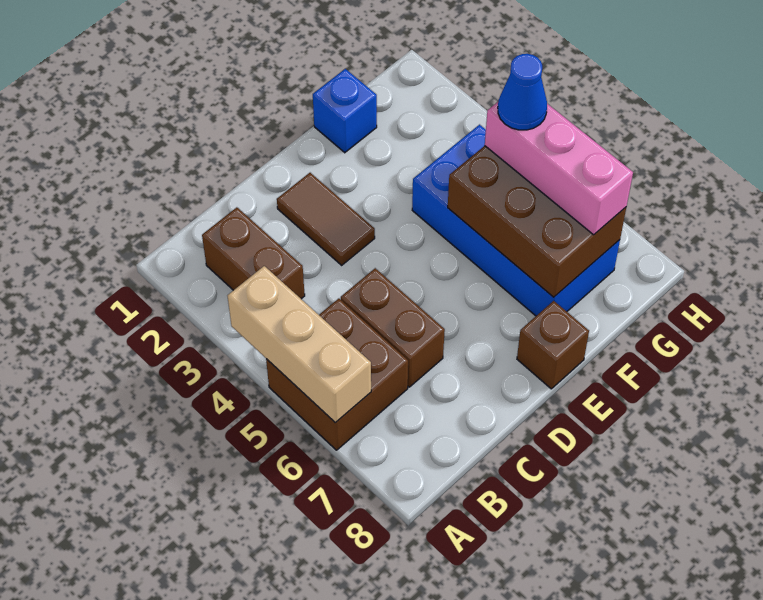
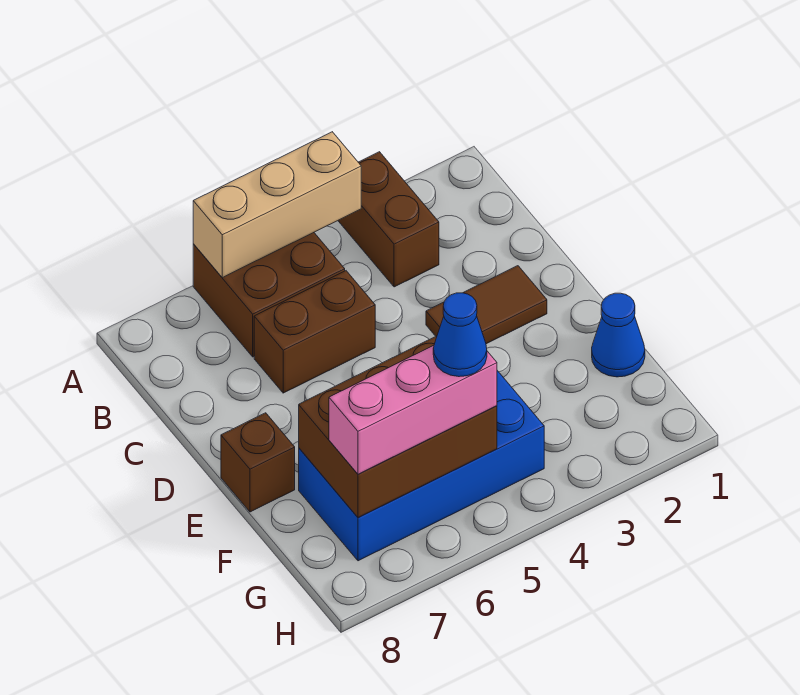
brown 1x2 brick [202,207,305,299] -> brown 1x2 brick turned to [338,152,439,287]
blue 1x1 brick [313,69,377,153] -> blue 1x1 cone [592,293,645,377]

